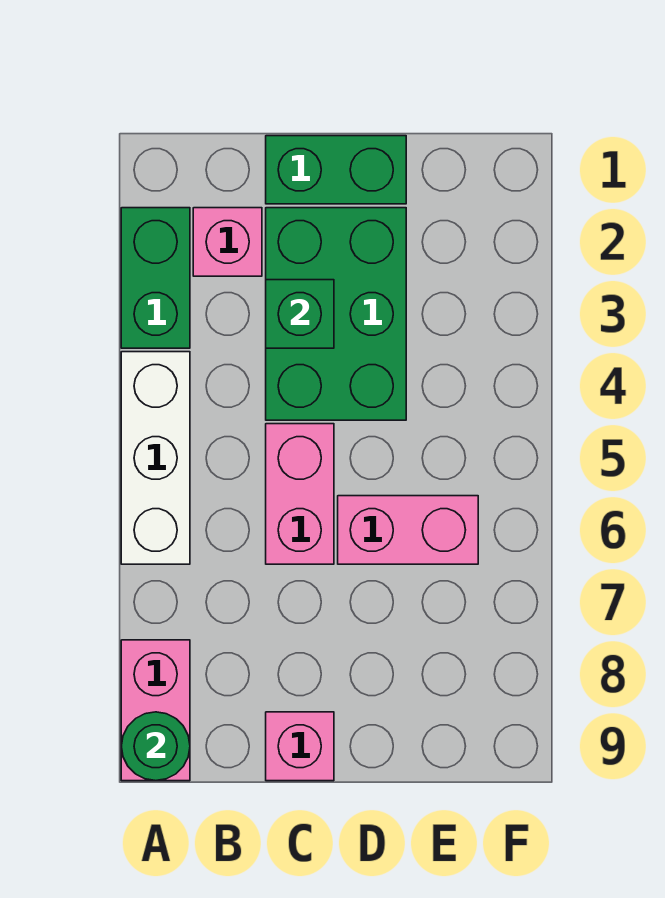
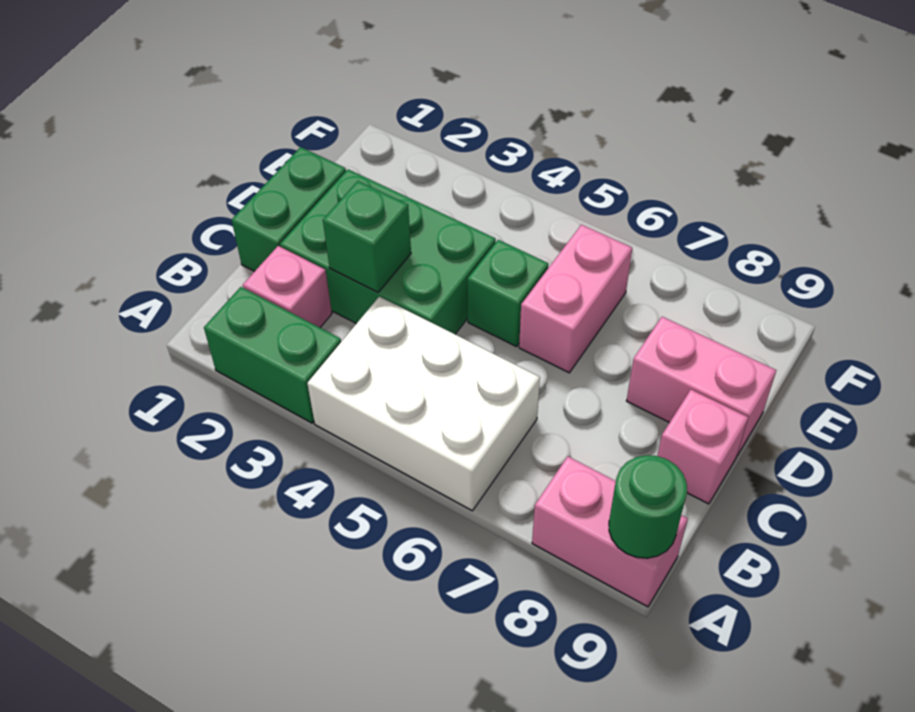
white 1x3 brick [121,352,190,564] -> white 2x3 brick [307,297,540,511]
pink 1x2 brick [266,424,334,564] -> pink 1x2 brick moved to [627,317,776,456]
none -> green 1x1 brick [467,240,548,347]

